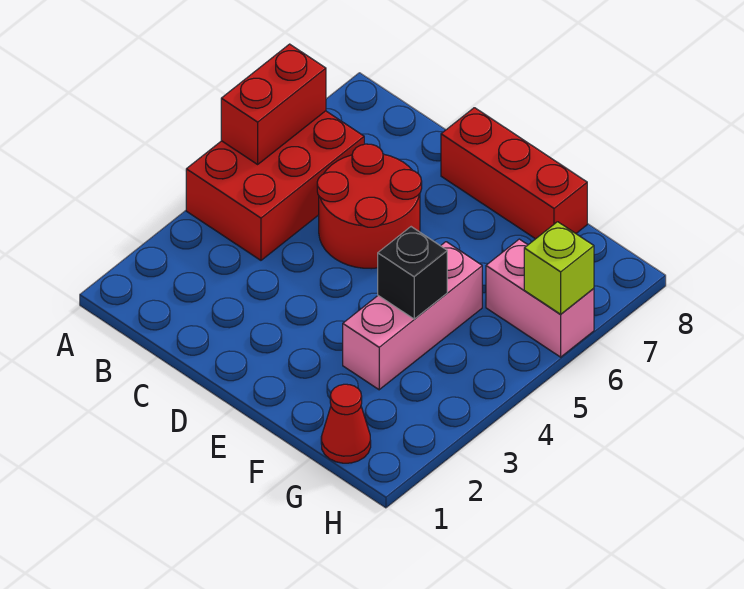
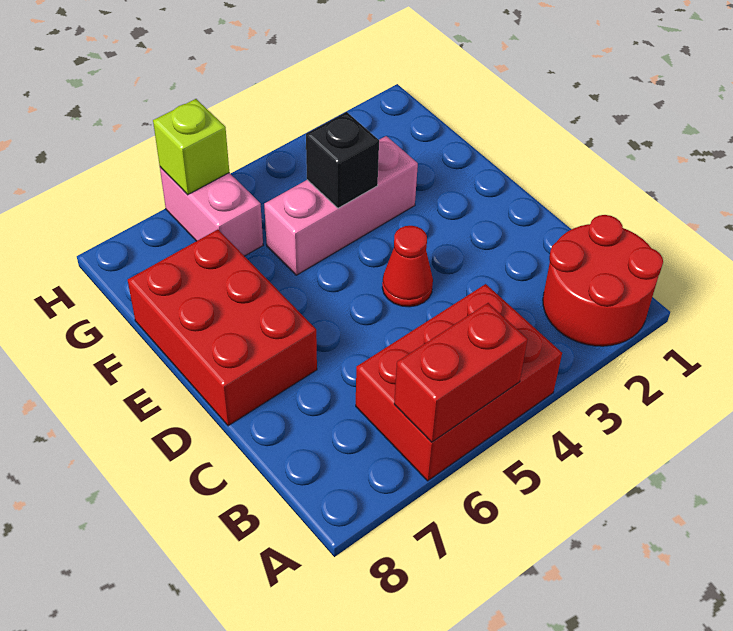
red 2x2 round brick [317,144,422,269] -> red 2x2 round brick moved to [543,215,663,346]
red 1x3 brick [441,108,587,239] -> red 2x3 brick [128,230,317,426]
red 1x1 cone [321,384,371,463] -> red 1x1 cone moved to [382,226,433,307]

